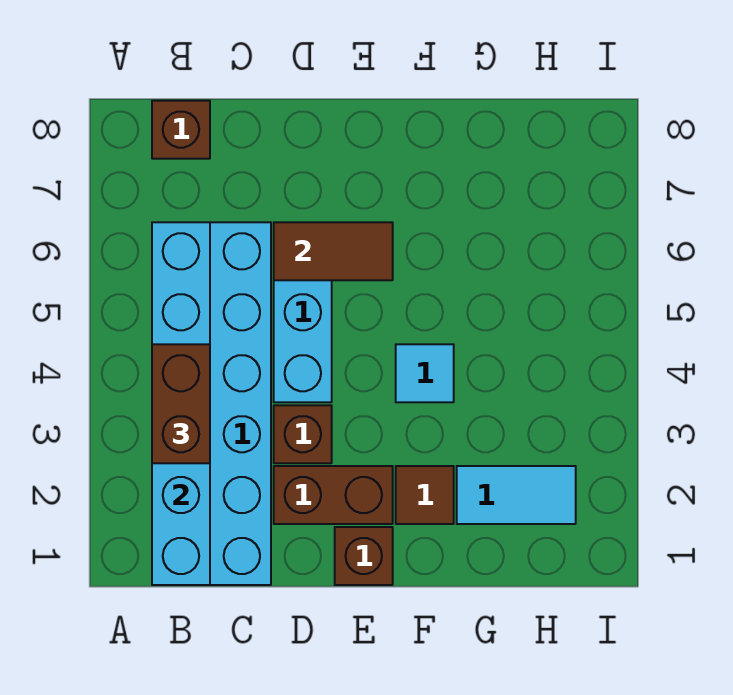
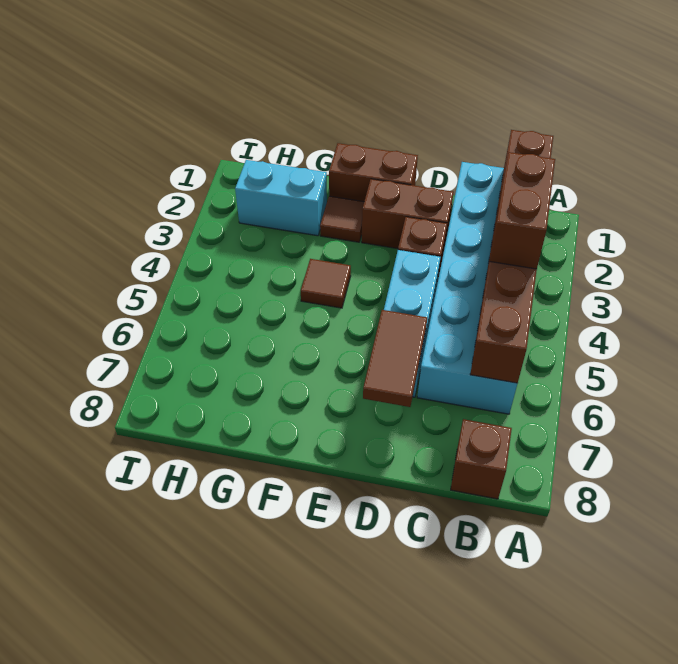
cyan 1x6 brick [152,222,210,585] -> brown 1x6 brick [470,130,553,383]
brown 1x2 tile [274,222,393,280] -> brown 1x2 tile turned to [363,310,427,407]
brown 1x1 brick [335,527,393,585] -> brown 1x2 brick [329,143,418,202]
cyan 1x1 tile [396,344,454,402] -> brown 1x1 tile [301,259,351,308]
cyan 1x2 tile [457,466,576,524] -> cyan 1x2 brick [235,160,327,236]

